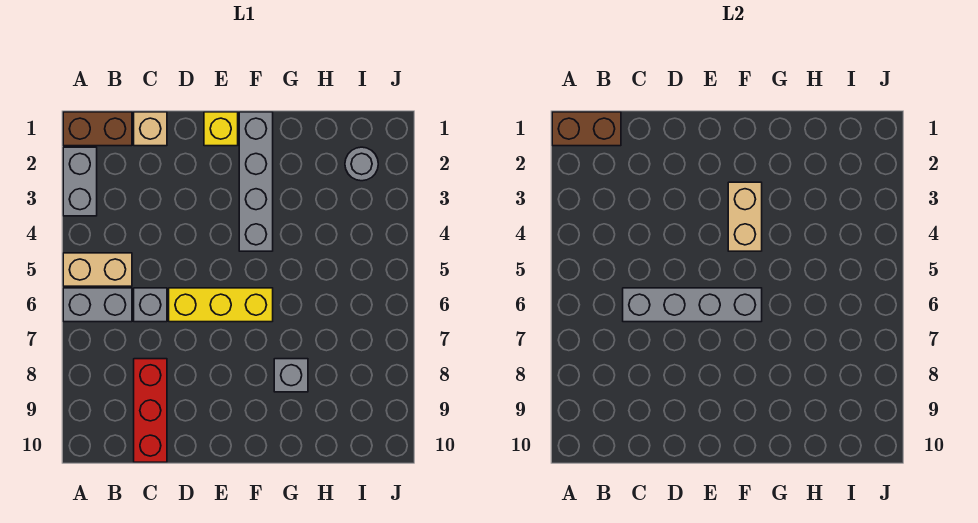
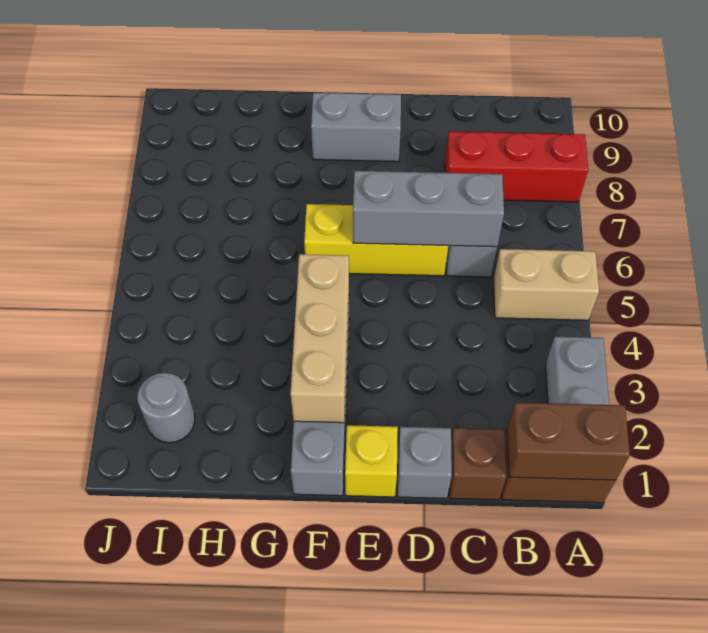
grey 1x2 brick [63,288,132,322] -> grey 1x2 brick moved to [311,93,401,162]
tan 1x1 brick [134,112,167,146] -> brown 1x1 brick [449,428,506,500]
grey 1x4 brick [623,288,762,322] -> grey 1x3 brick [353,171,504,247]
red 1x3 brick [134,359,167,462] -> red 1x3 brick turned to [445,131,588,202]
tan 1x2 brick [728,182,762,251] -> tan 1x3 brick [290,254,349,423]
grey 1x1 brick [274,359,308,392] -> grey 1x1 brick moved to [398,427,452,498]

